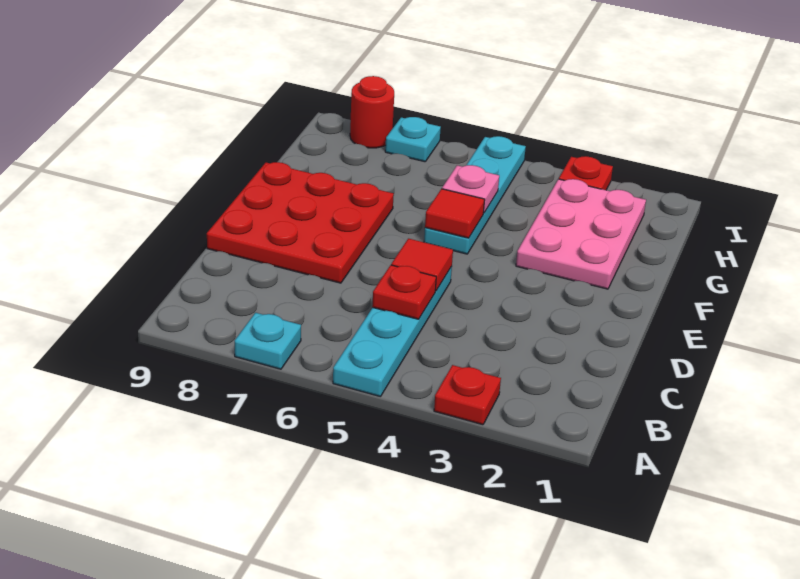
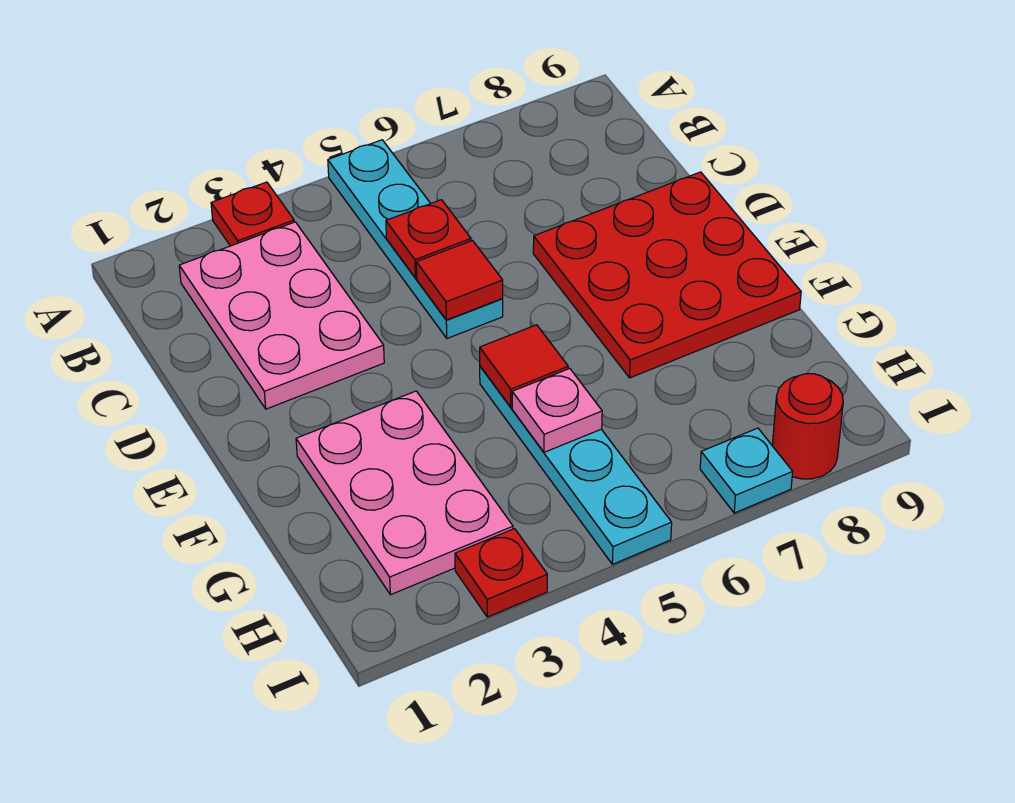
cyan 1x1 plate [235,313,301,369] -> none
none -> pink 2x3 plate [179,222,384,409]

